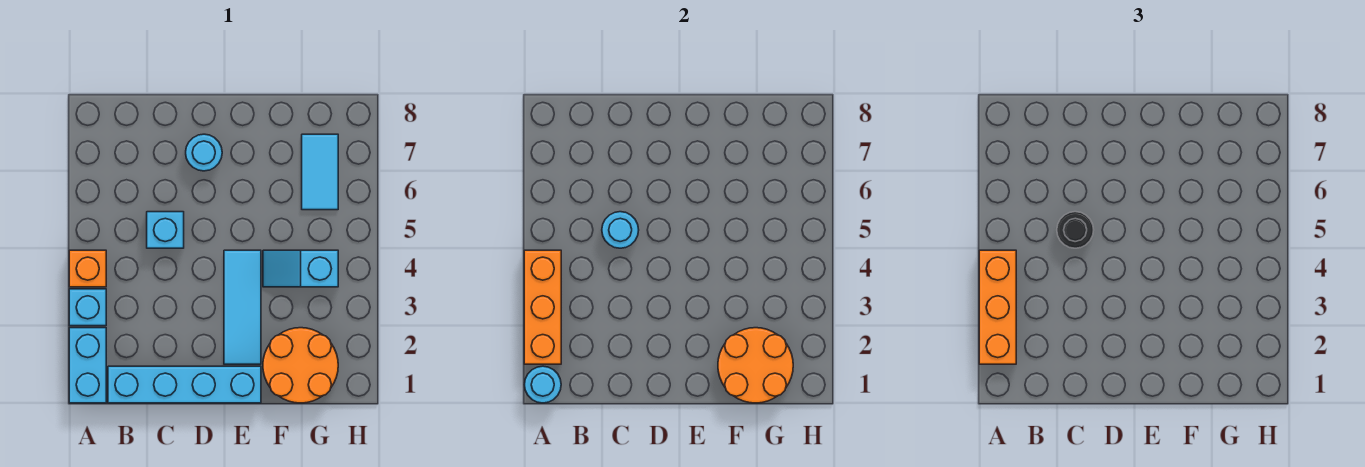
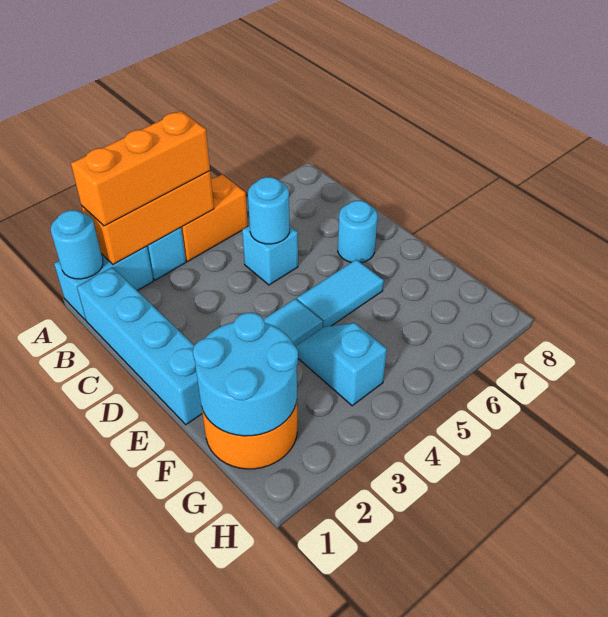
orange 1x1 brick [69,250,106,287] -> orange 1x2 brick [181,174,248,261]
black 1x1 round brick [1057,212,1094,248] -> none
orange 2x2 round brick [718,328,793,403] -> cyan 2x2 round brick [193,313,298,436]
cyan 1x2 tile [302,134,338,210] -> cyan 1x2 tile moved to [297,259,384,328]

